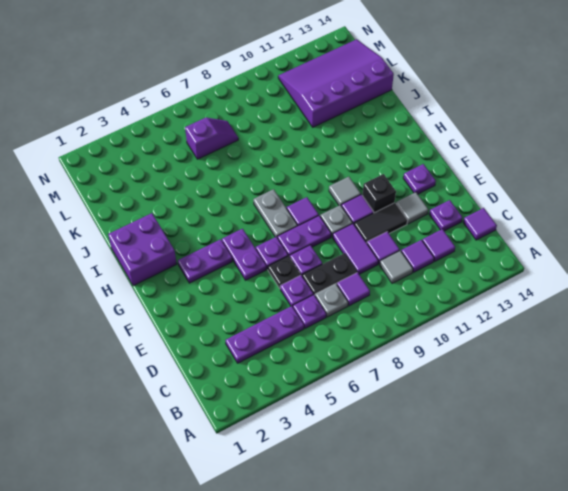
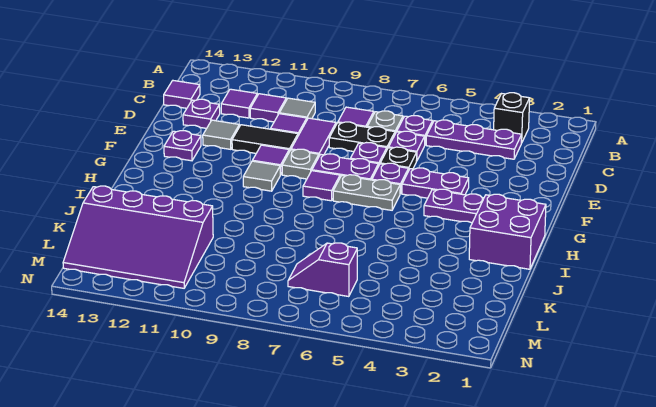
purple 1x2 plate [222,229,266,280] -> purple 1x2 plate turned to [402,168,469,198]
black 1x1 brick [362,174,396,213] -> black 1x1 brick moved to [494,93,530,143]
grey 1x2 plate [253,189,297,238] -> grey 1x2 plate turned to [333,175,400,210]

